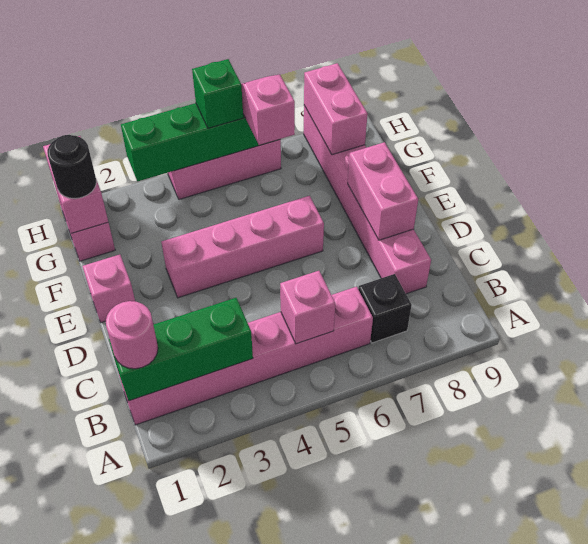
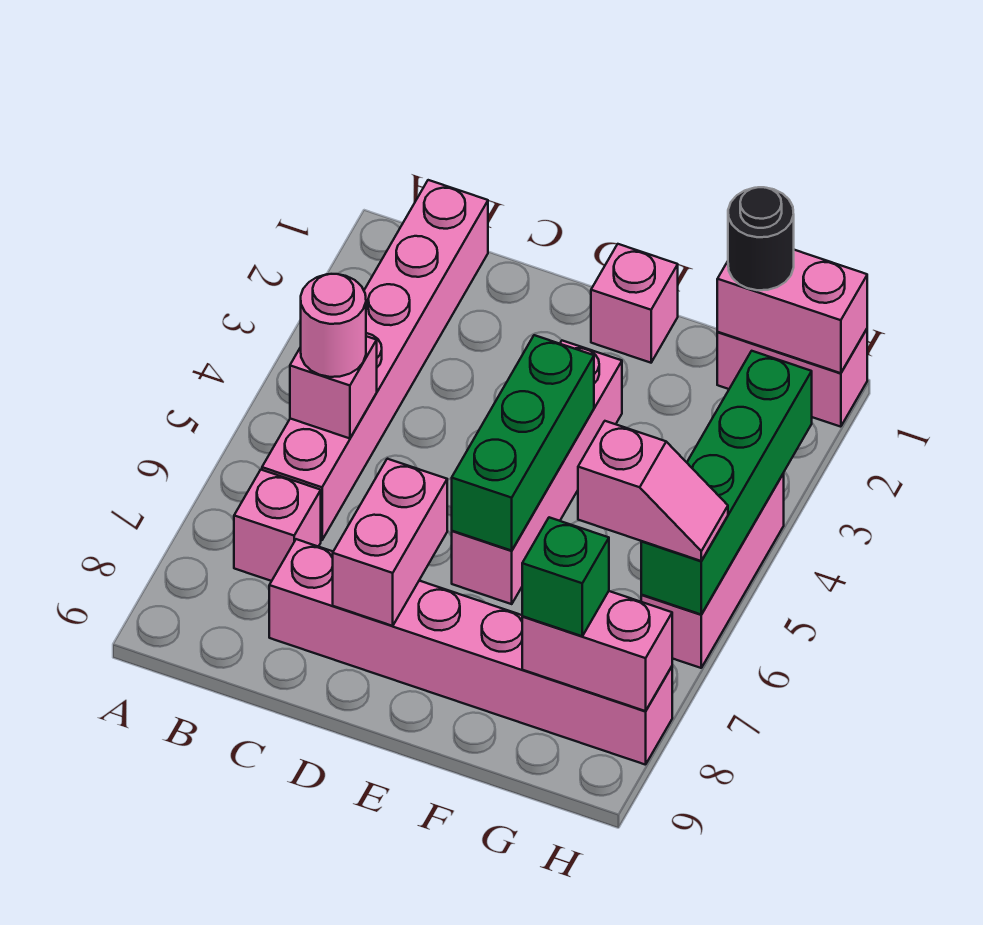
green 1x3 brick [109,298,253,401] -> green 1x3 brick moved to [452,335,594,551]
pink 1x1 round brick [106,301,158,369] -> pink 1x1 round brick moved to [301,274,366,377]
black 1x1 brick [358,274,412,343] -> pink 1x1 brick [234,470,321,581]
pink 1x2 brick [348,142,418,240] -> pink 1x2 brick turned to [333,459,447,626]
green 1x1 brick [192,59,243,128] -> green 1x1 brick moved to [522,517,609,636]

